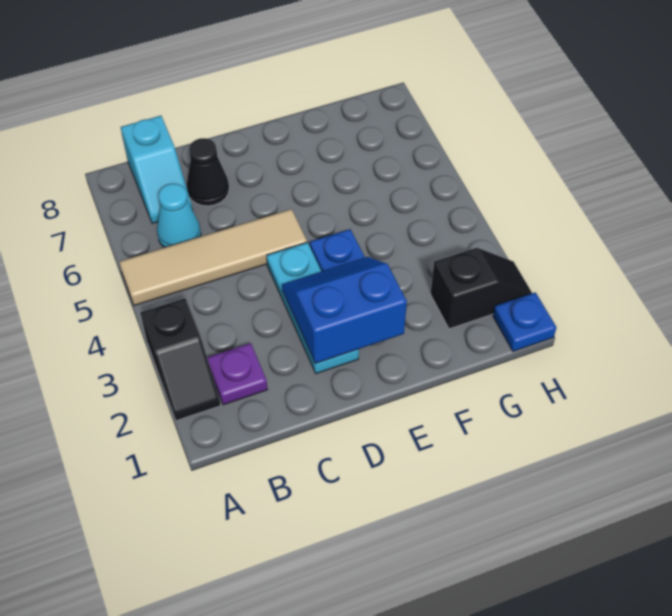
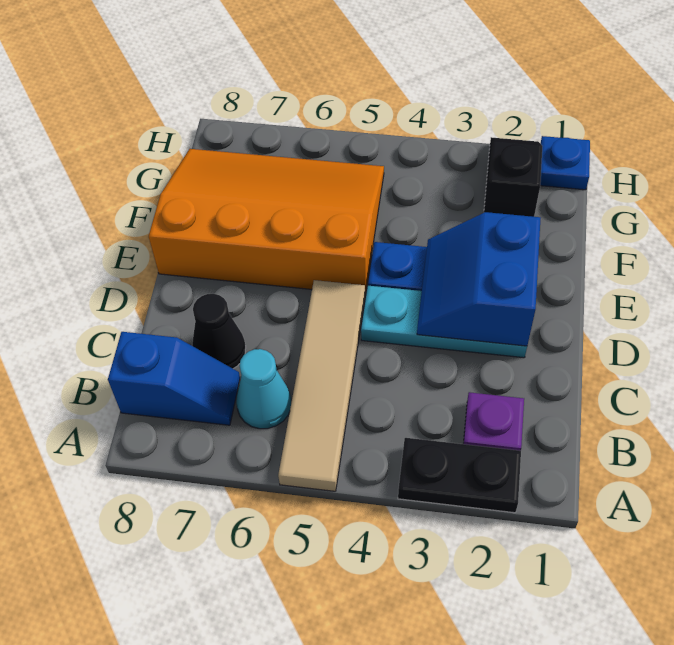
black 1x2 slope [140,298,221,421] -> black 1x2 plate [398,438,521,513]
cyan 1x2 slope [121,116,192,224] -> blue 1x2 slope [108,332,240,425]
none -> orange 3x4 slope [149,149,384,295]

